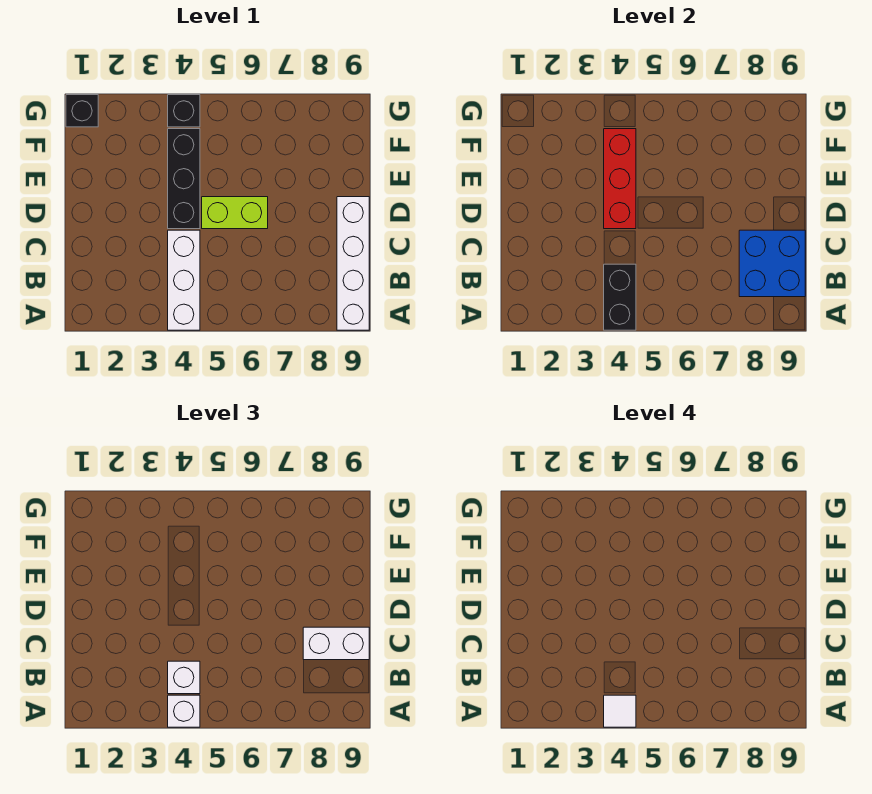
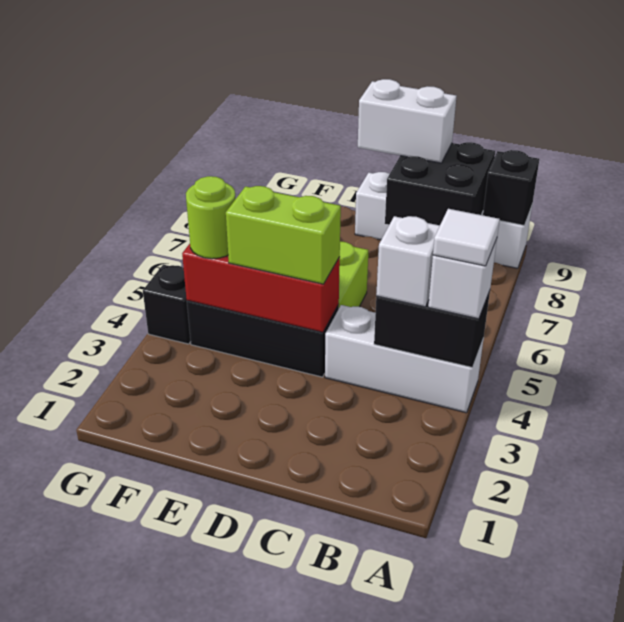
blue 2x2 brick [739,230,805,297] -> black 2x2 brick [385,142,495,225]
white 1x2 brick [303,627,369,660] -> white 1x2 brick turned to [358,79,457,163]
none -> lime 1x2 brick [226,186,341,284]
none -> lime 1x1 round brick [186,176,235,259]
black 1x1 brick [66,95,98,127] -> black 1x1 brick moved to [483,150,539,225]

